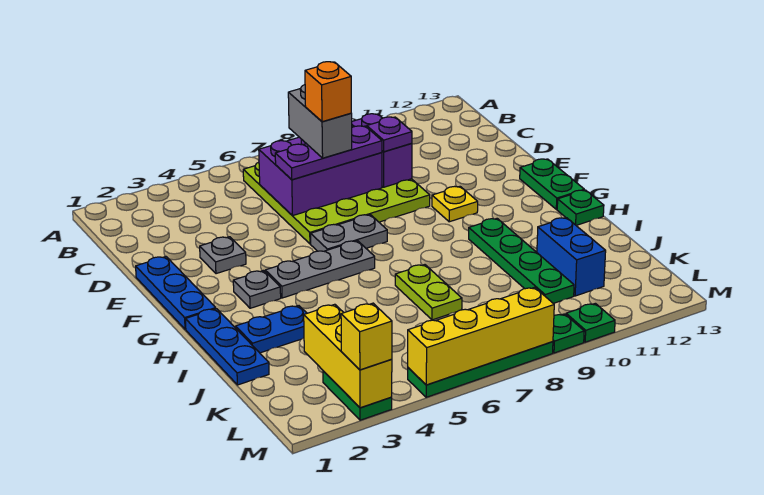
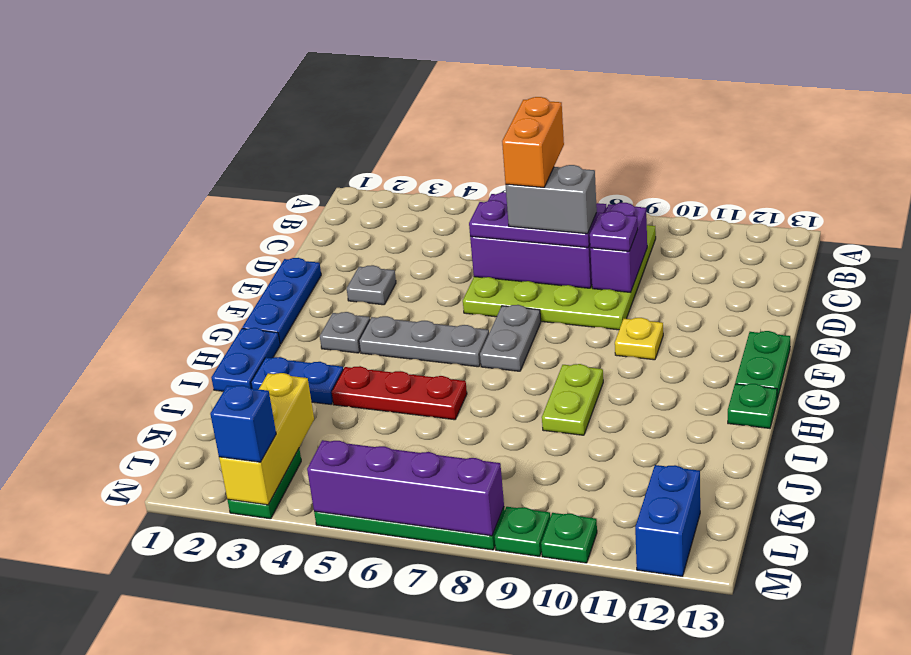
grey 1x2 brick [288,85,352,158] -> grey 1x2 brick turned to [506,165,597,234]
orange 1x1 brick [305,62,351,122] -> orange 1x2 brick [502,97,564,187]
grey 1x2 plate [311,215,387,251] -> grey 1x2 plate turned to [480,305,541,371]
blue 1x3 plate [185,309,269,385] -> blue 1x2 plate [211,328,280,391]
green 1x4 plate [469,219,574,303] -> none
none -> red 1x3 plate [332,366,467,420]
lime 1x2 plate [395,265,462,320] -> lime 1x2 plate moved to [542,364,603,435]
blue 1x2 brick [537,218,606,296] -> blue 1x2 brick moved to [635,465,700,576]
yellow 1x1 brick [341,303,392,370] -> blue 1x1 brick [210,385,276,462]
yellow 1x4 brick [408,287,554,385] -> purple 1x4 brick [307,440,504,536]

